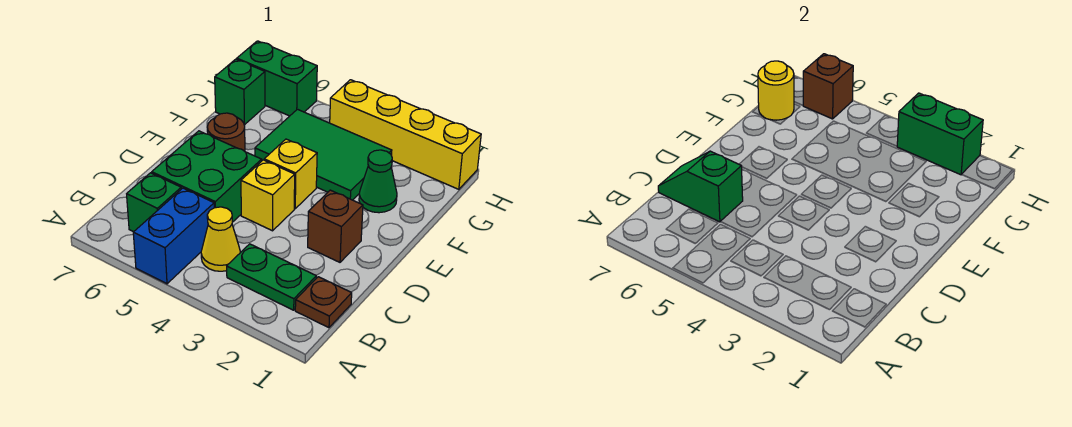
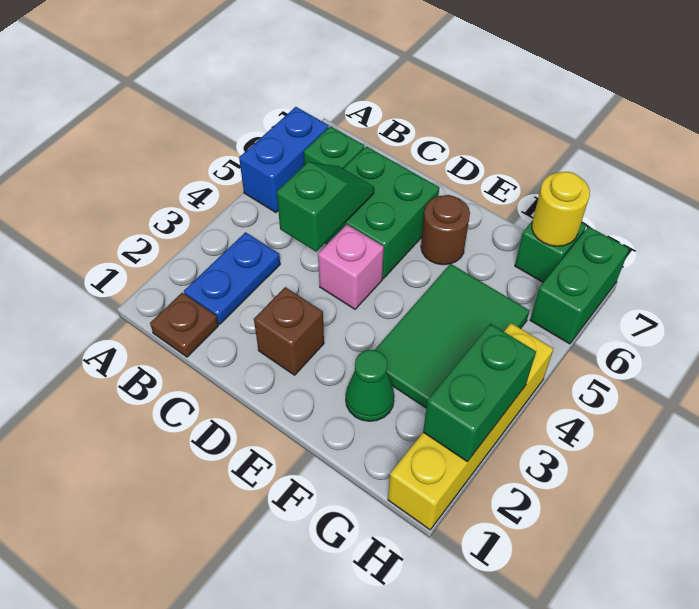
blue 1x2 brick [133,188,214,284] -> blue 1x2 brick turned to [239,107,329,212]
green 1x2 plate [227,244,316,310] -> blue 1x2 plate [184,232,280,324]
yellow 1x1 cone [201,207,240,271] -> none
green 1x2 slope [658,151,743,222] -> green 1x2 slope moved to [277,162,374,251]
yellow 1x1 brick [241,160,295,231] -> pink 1x1 brick [318,225,384,309]
yellow 1x1 brick [264,139,317,209] -> none
brown 1x1 brick [803,54,853,119] -> none

